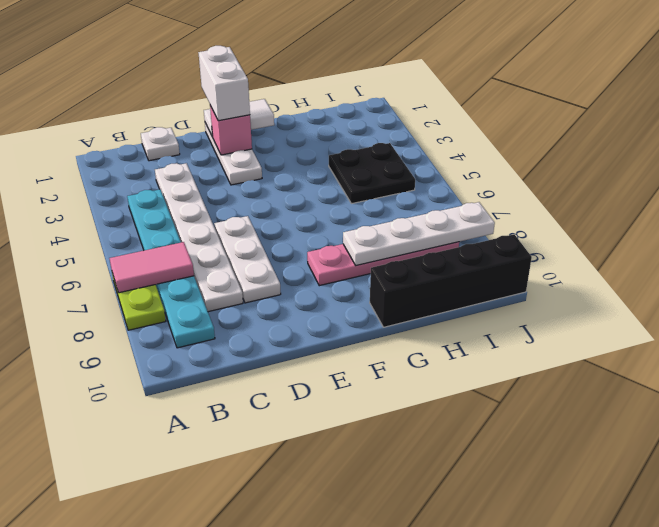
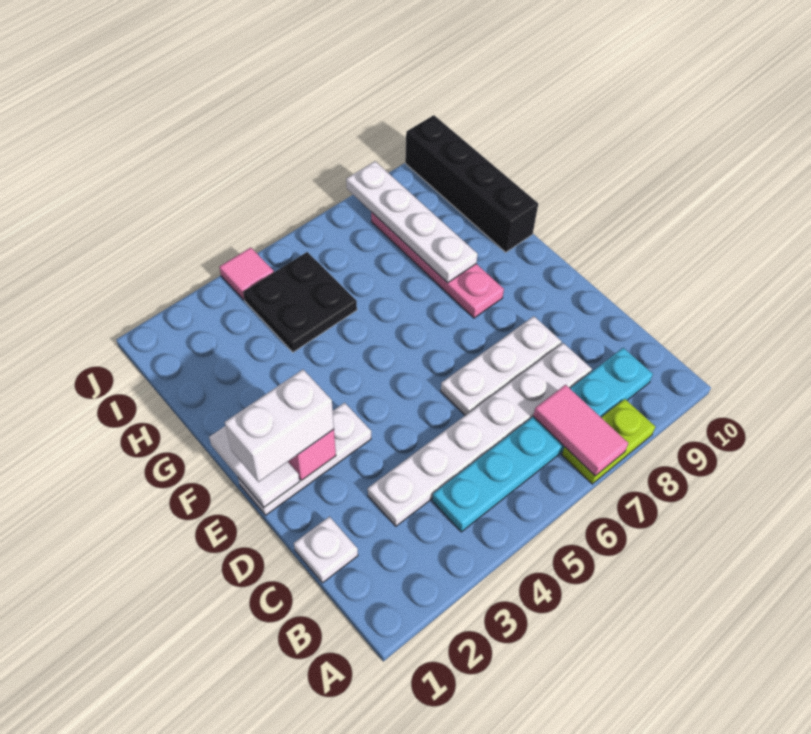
none -> pink 1x1 tile [219,247,274,300]

